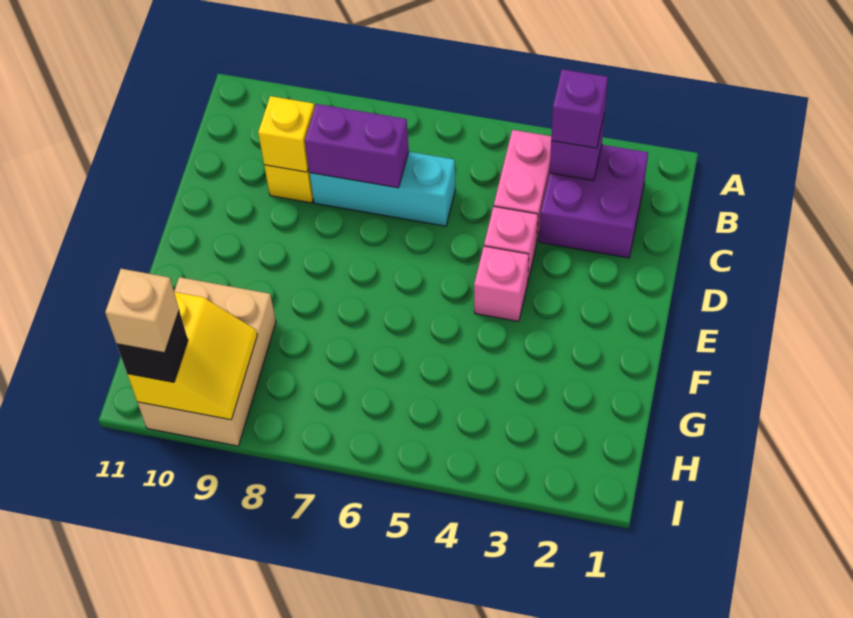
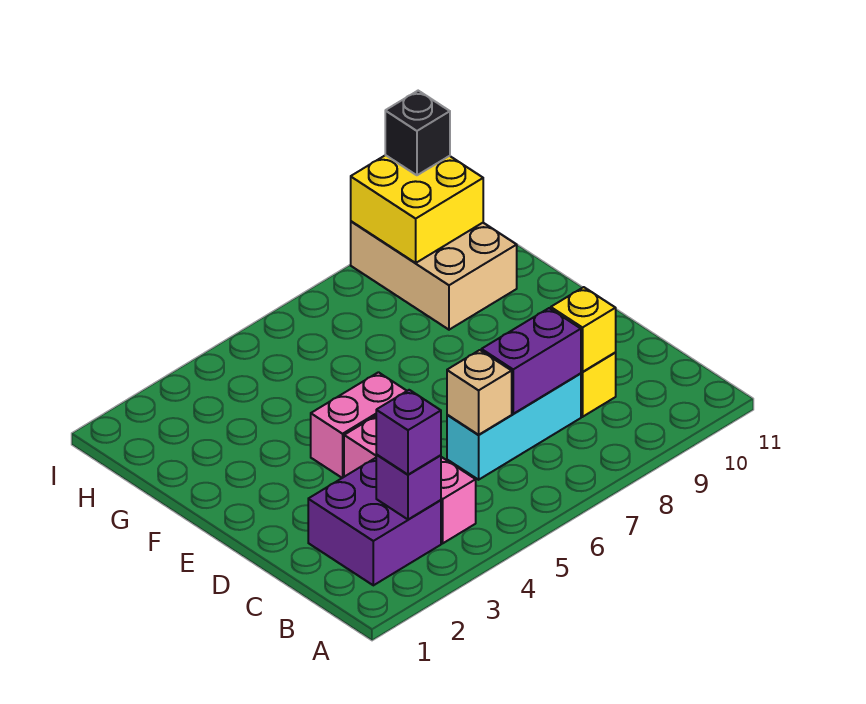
pink 1x1 brick [474,246,529,321] -> pink 1x2 brick [311,372,406,478]
yellow 2x2 slope [127,292,257,420] -> yellow 2x2 brick [351,155,483,263]
tan 1x1 brick [105,269,179,353] -> tan 1x1 brick moved to [447,350,512,435]

